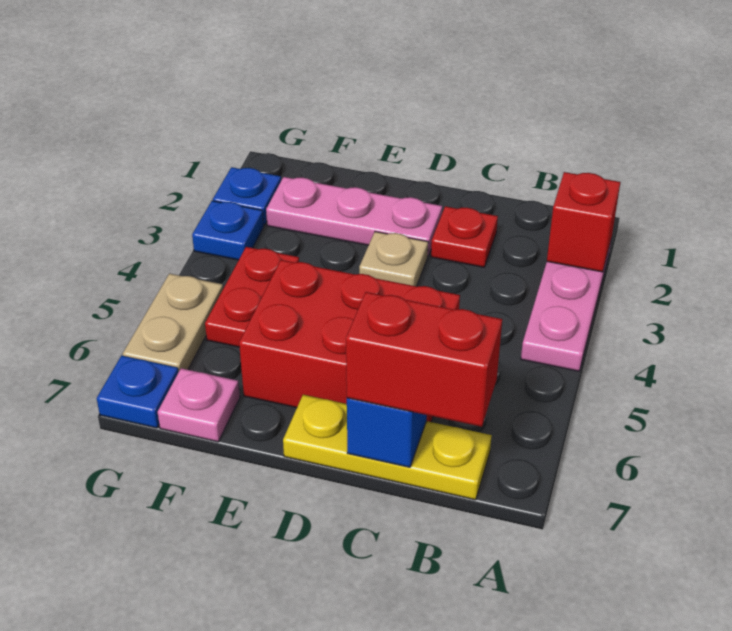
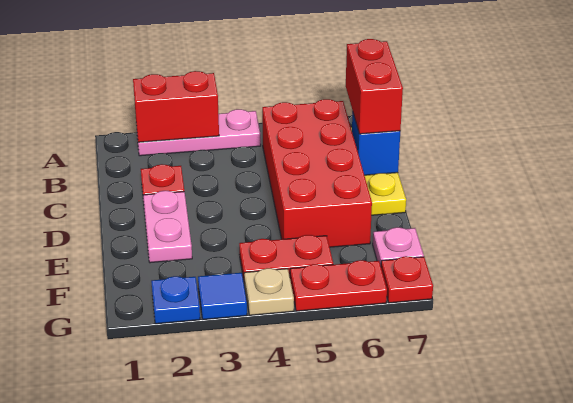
red 1x1 brick [547,172,620,272] -> red 1x2 brick [133,71,219,142]
red 2x3 brick [239,260,460,422] -> red 2x4 brick [262,99,372,247]
pink 1x3 plate [266,177,442,256] -> pink 1x2 plate [143,191,192,263]
tan 1x1 plate [359,232,428,286] -> tan 1x1 plate moved to [244,268,294,315]
blue 1x1 plate [192,201,264,260] -> blue 1x1 tile [198,273,247,319]
tan 1x2 plate [123,274,223,372] -> red 1x2 plate [290,260,387,311]
blue 1x1 plate [97,356,178,428] -> red 1x1 plate [381,256,433,303]

